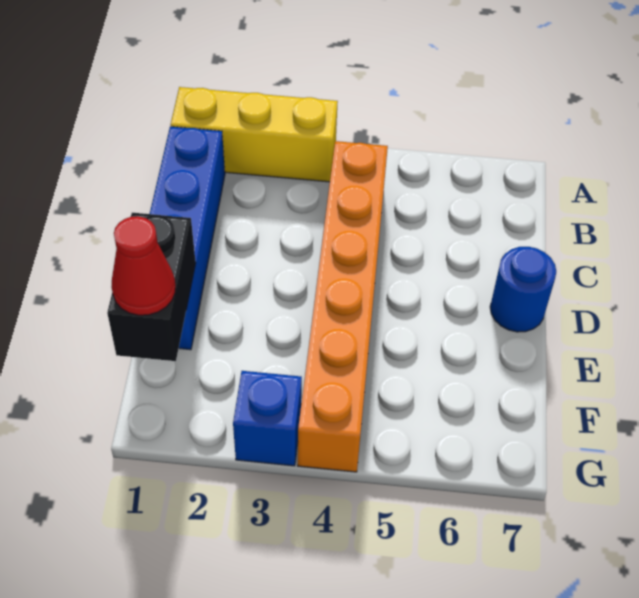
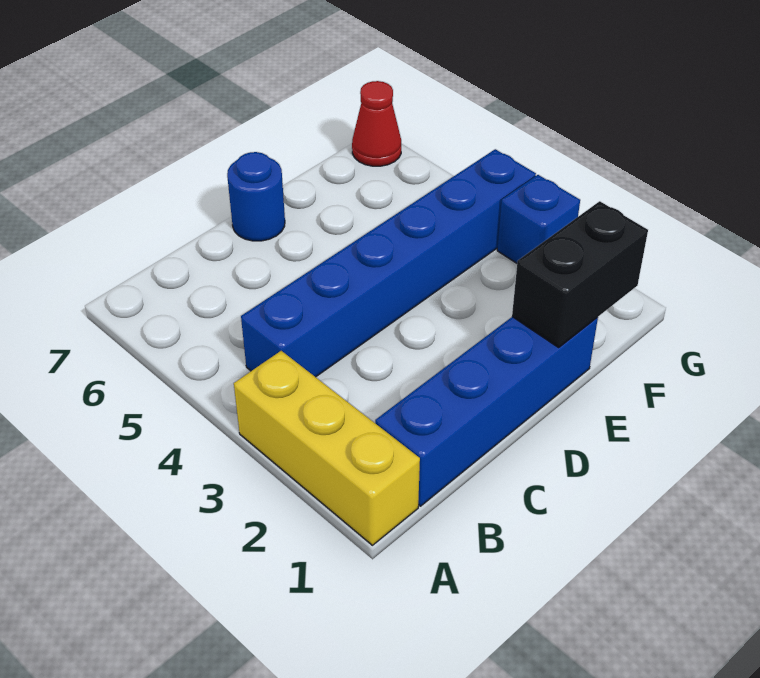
orange 1x6 brick [298,141,388,472] -> blue 1x6 brick [241,149,536,377]
red 1x1 cone [111,216,175,315] -> red 1x1 cone moved to [352,81,401,166]

